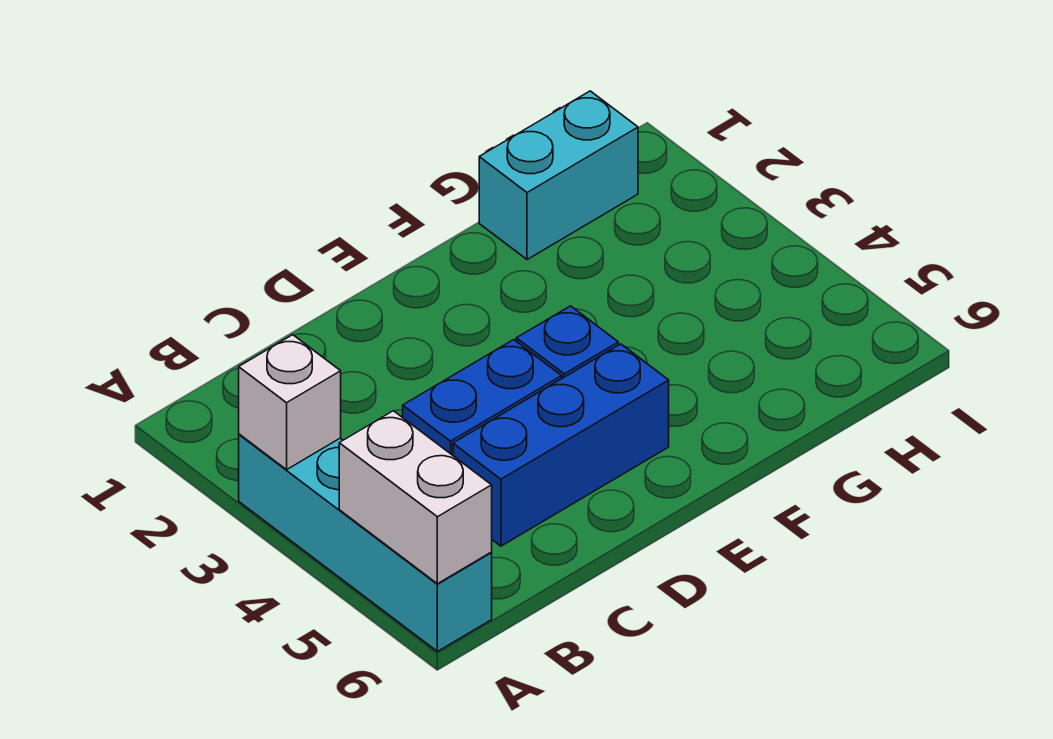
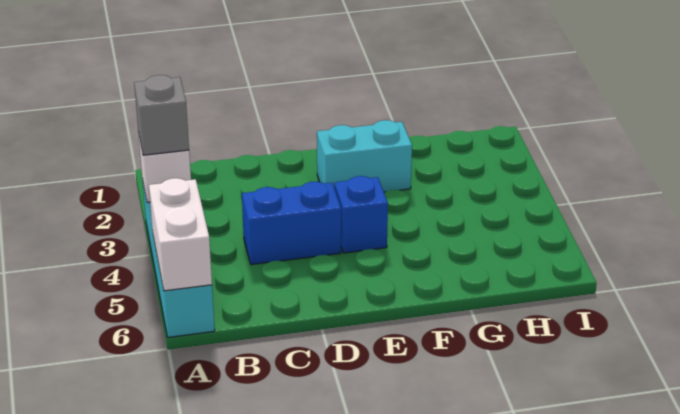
none -> grey 1x1 brick [134,75,189,155]
blue 1x3 brick [453,344,669,546] -> none
cyan 1x2 brick [479,91,638,260] -> cyan 1x2 brick moved to [317,120,412,192]

